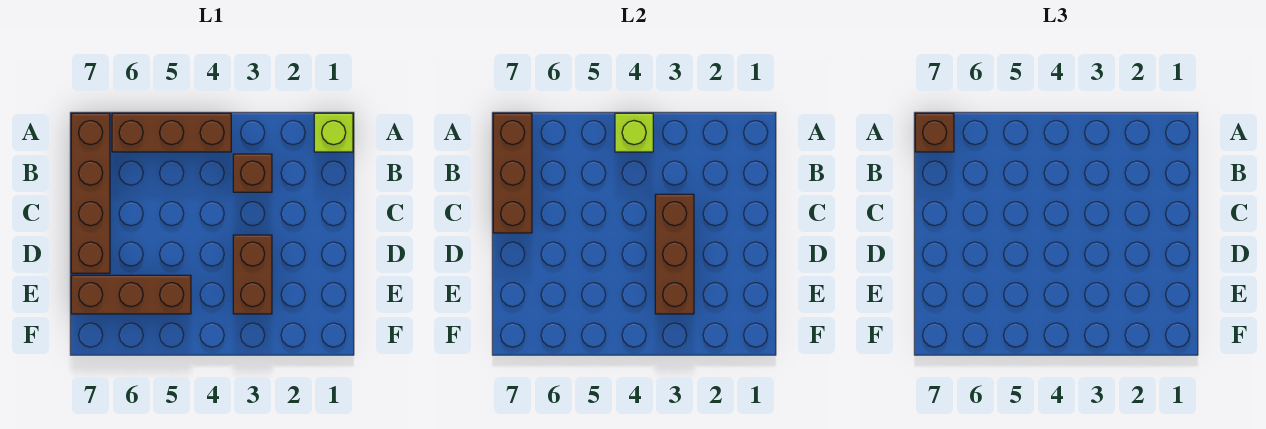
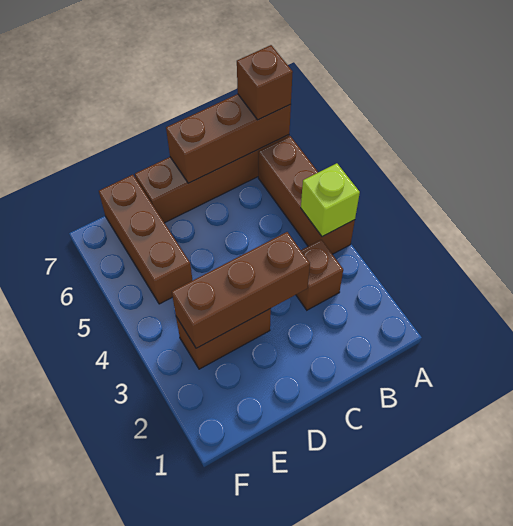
lime 1x1 brick [314,113,353,152] -> none

